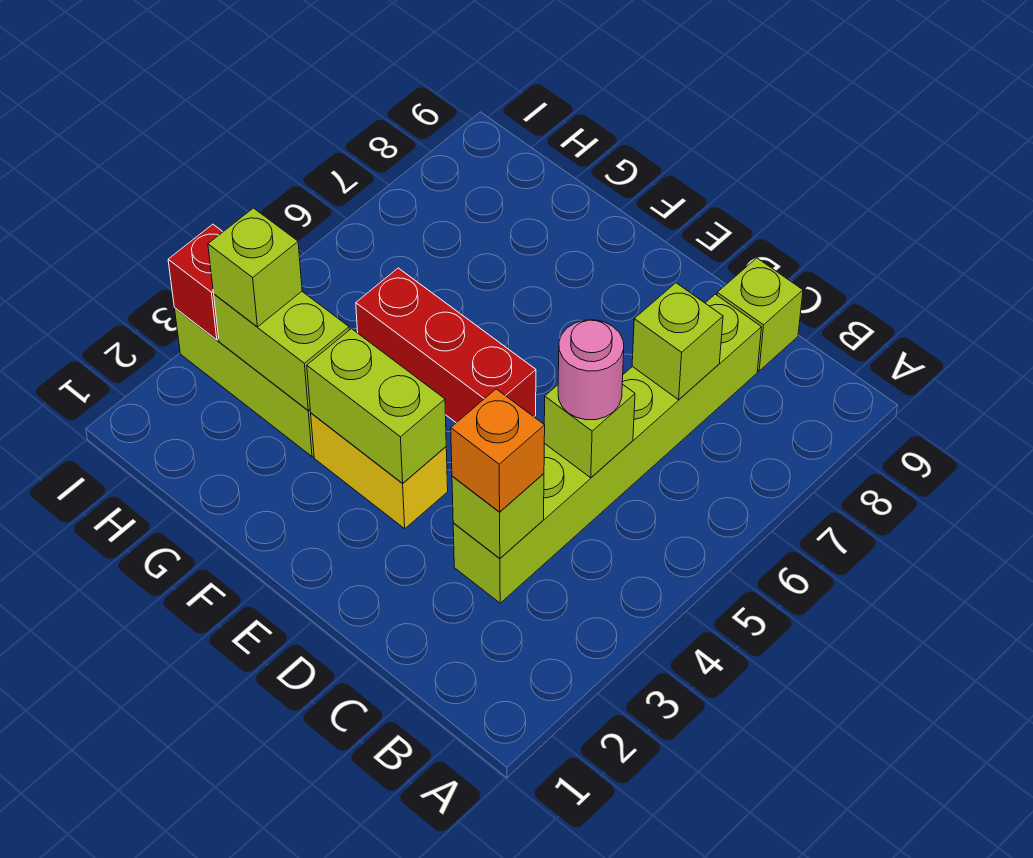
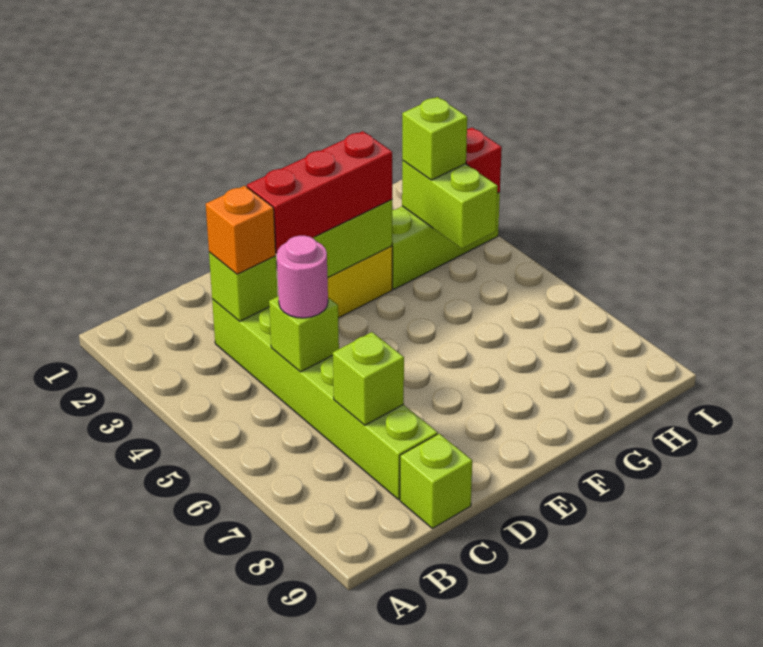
red 1x3 brick [356,268,536,423] -> red 1x3 brick moved to [247,131,392,254]
lime 1x2 brick [214,292,349,410] -> lime 1x2 brick turned to [402,161,498,248]

